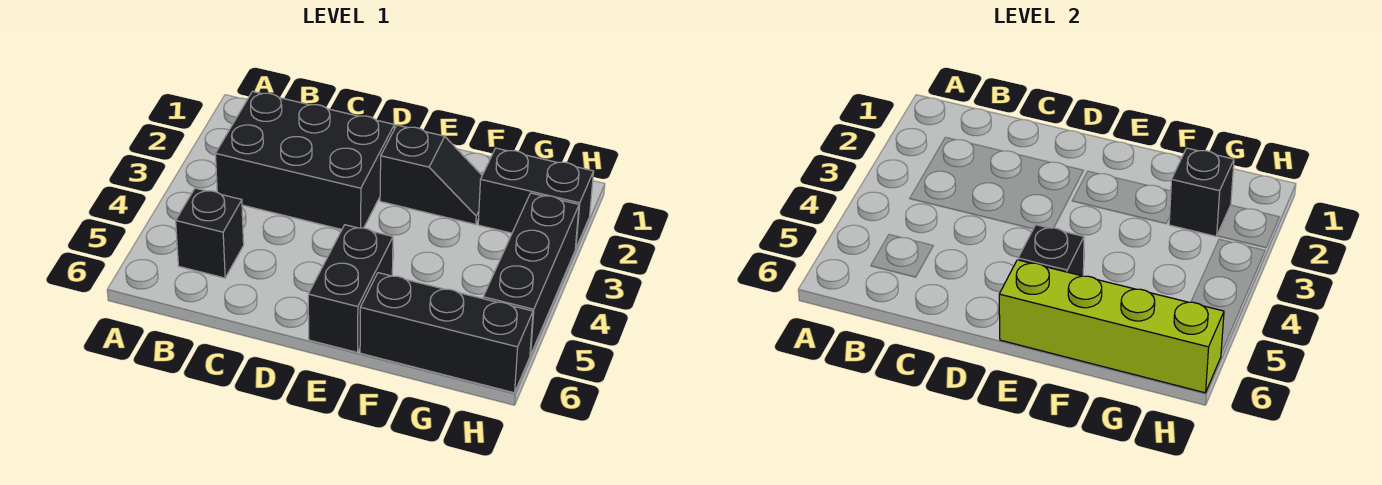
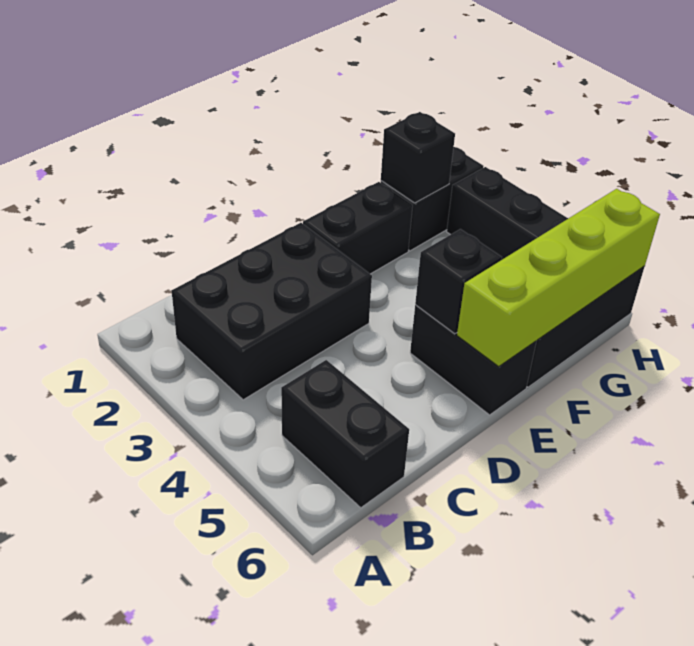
black 1x1 brick [176,188,244,278] -> black 1x2 brick [281,360,409,508]
black 1x2 slope [380,125,482,225] -> black 1x2 brick [303,182,413,274]

